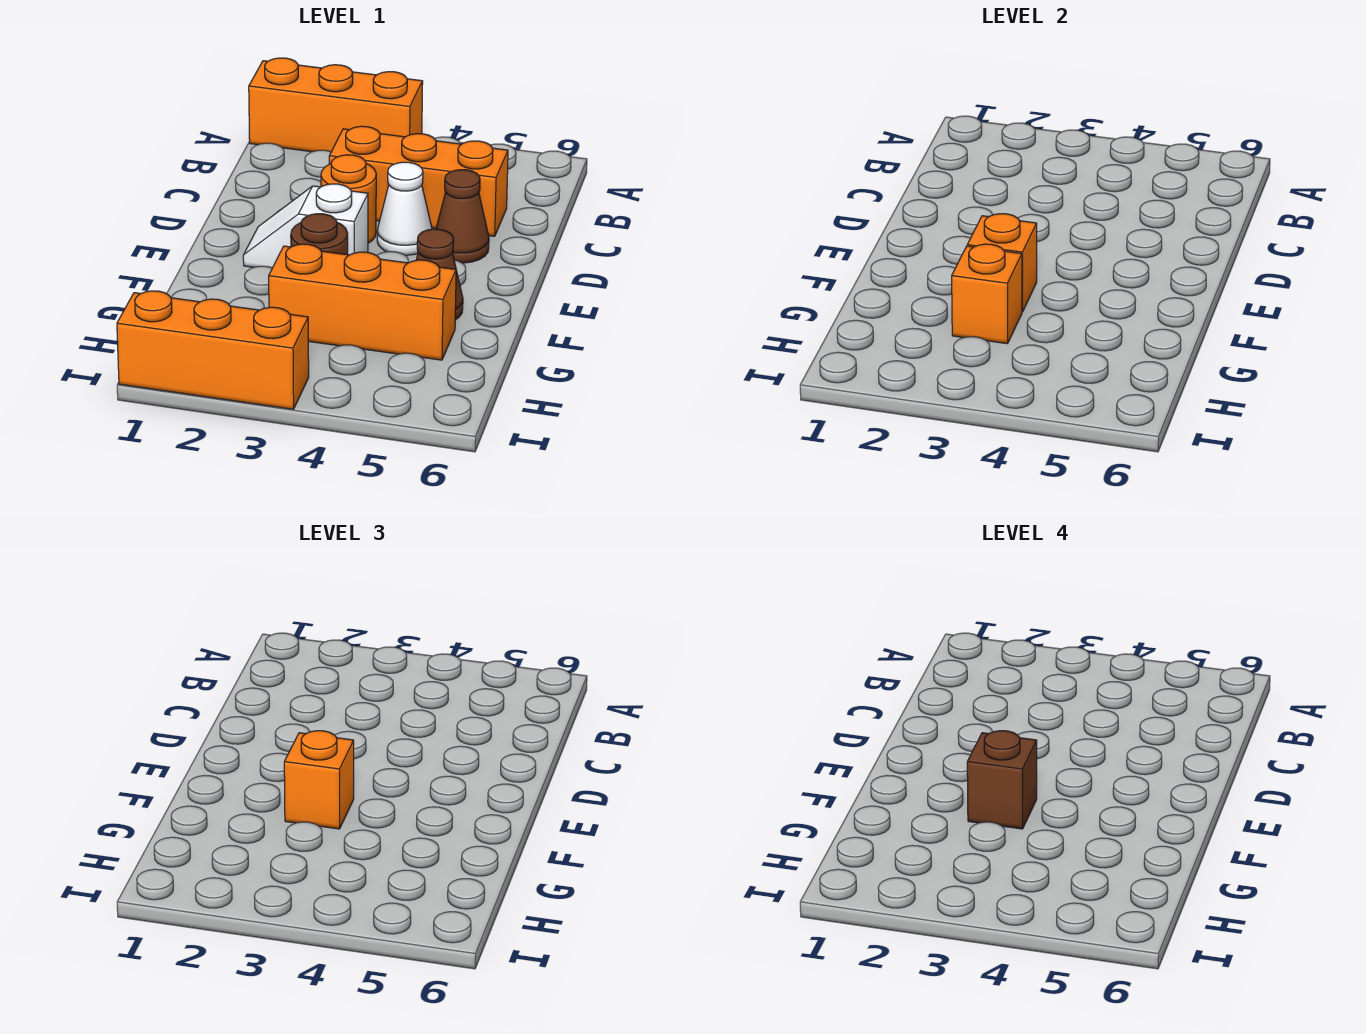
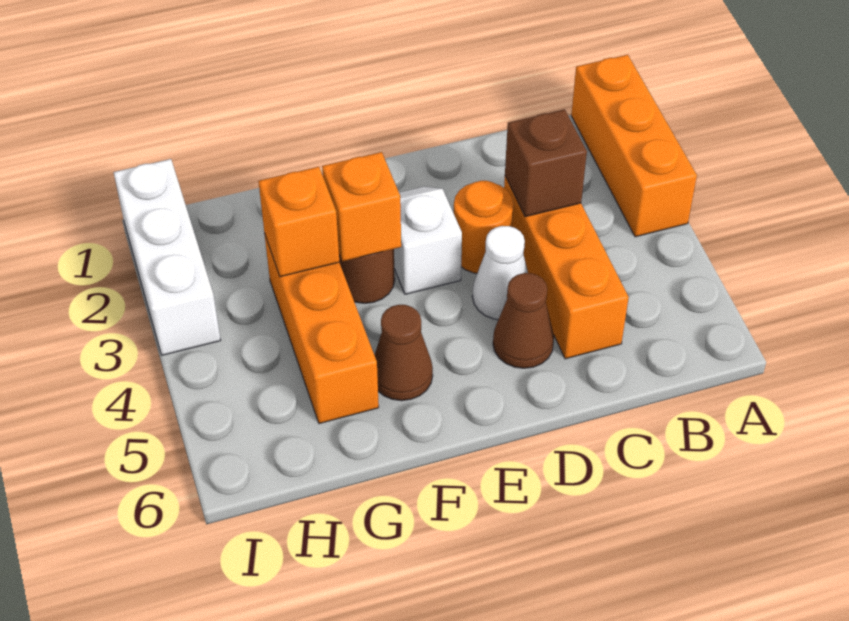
orange 1x1 brick [284,731,354,829] -> none
brown 1x1 brick [967,731,1037,829] -> brown 1x1 brick moved to [505,109,587,217]
orange 1x3 brick [117,291,309,409] -> white 1x3 brick [114,159,221,355]

